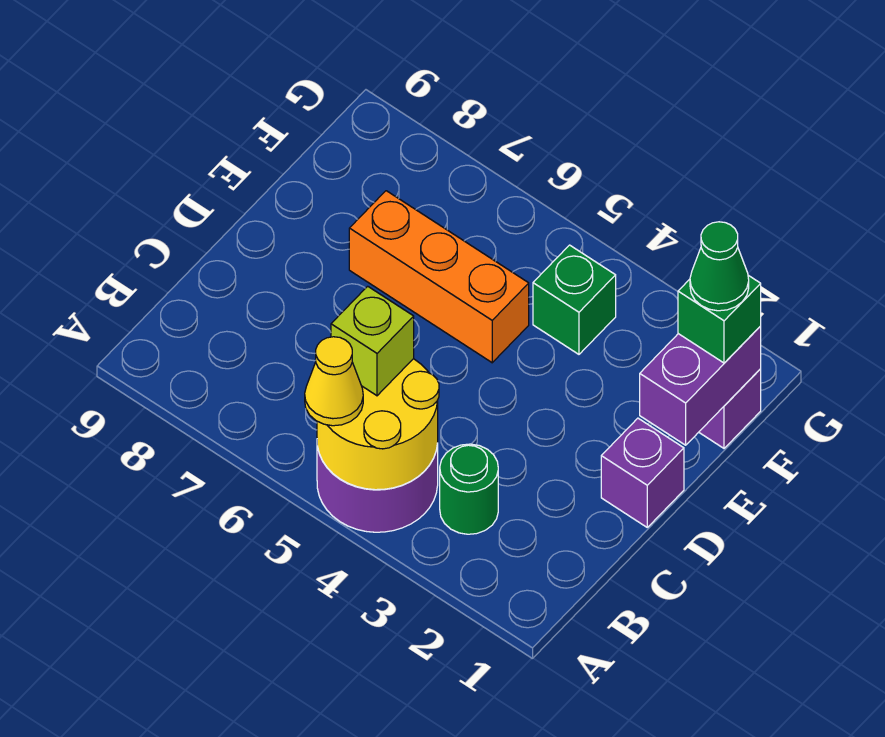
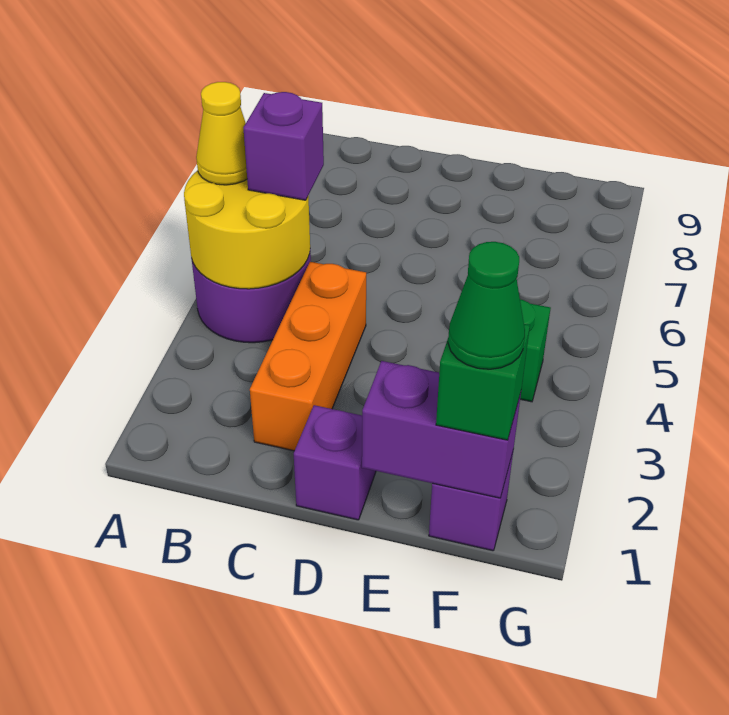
green 1x1 round brick [440,444,498,534] -> none
lime 1x1 brick [331,286,414,396] -> purple 1x1 brick [243,92,324,200]
orange 1x3 brick [349,191,529,363] -> orange 1x3 brick moved to [250,262,366,451]

